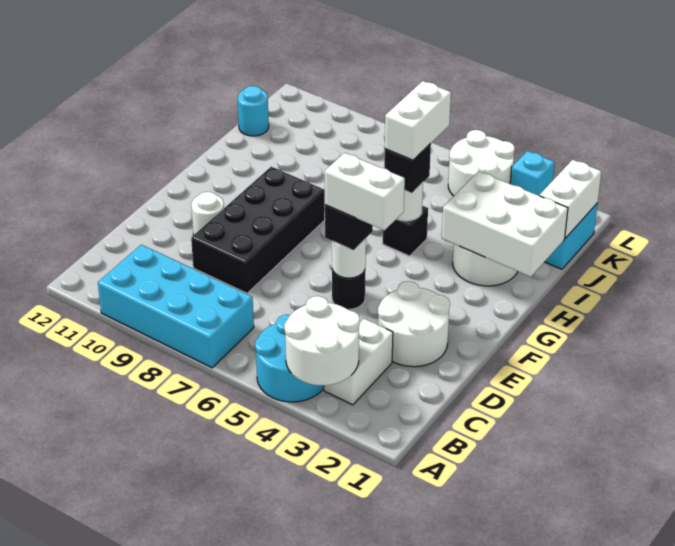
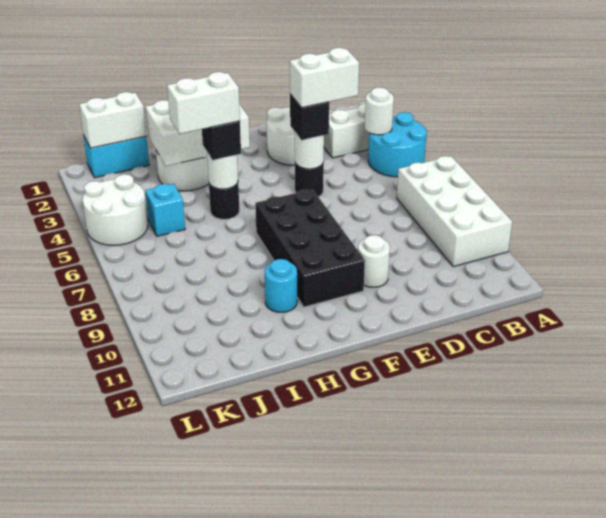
white 2x2 round brick [284,296,360,386] -> white 1x1 round brick [365,87,394,135]
cyan 2x4 brick [98,245,254,368] -> white 2x4 brick [397,156,512,267]
black 2x4 brick [191,167,325,293] -> black 2x4 brick turned to [255,189,365,307]
white 1x2 brick [325,153,405,230] -> white 1x2 brick turned to [290,48,359,108]
white 2x3 brick [442,171,568,277] -> white 2x3 brick turned to [145,100,250,166]
black 1x1 brick [383,206,428,256] -> black 1x1 round brick [209,183,239,219]
cyan 1x1 round brick [238,86,269,136] -> cyan 1x1 round brick moved to [265,259,297,312]
cyan 1x1 brick [510,151,555,196] -> cyan 1x1 brick moved to [145,184,185,236]

